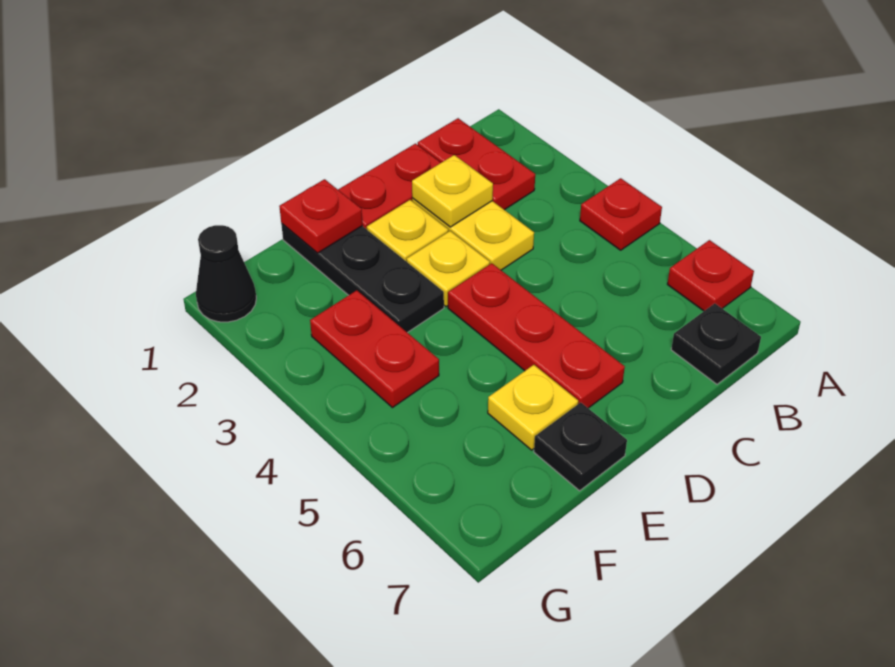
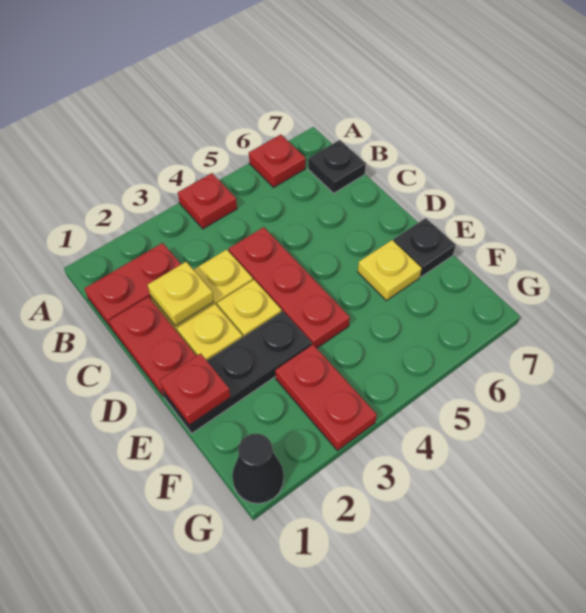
red 1x3 plate [448,263,625,408] -> red 1x3 plate turned to [229,227,350,348]
red 1x2 plate [310,290,439,408] -> red 1x2 plate turned to [275,345,377,451]

